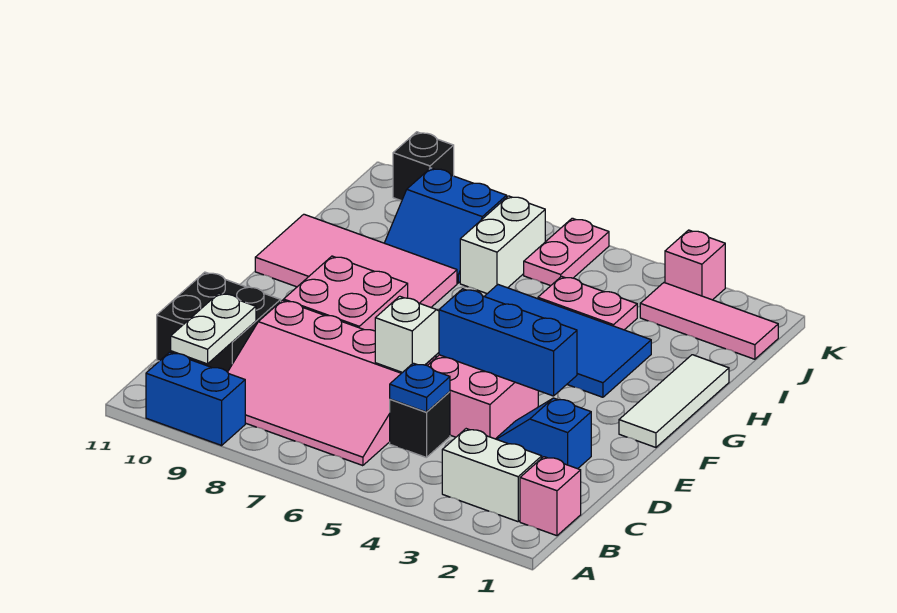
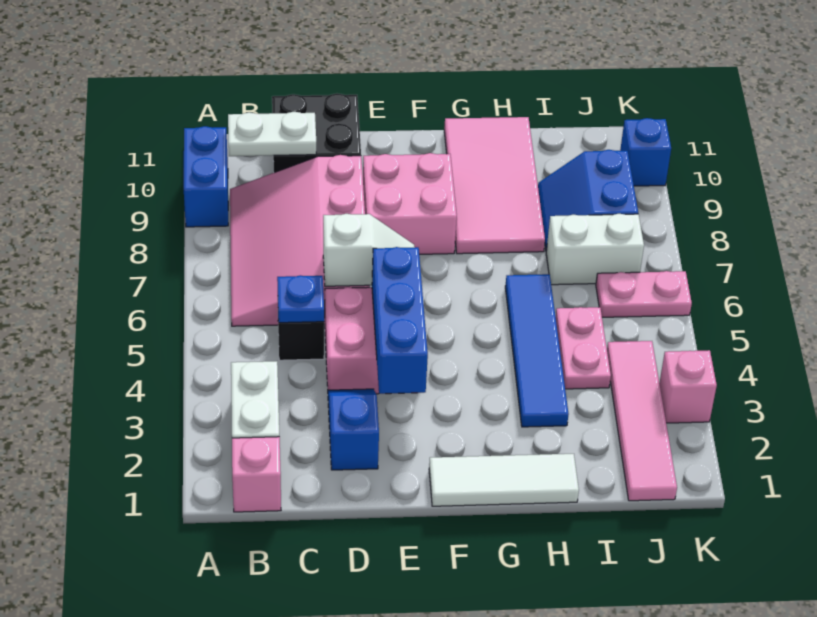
blue 2x4 tile [484,285,651,397] -> blue 1x4 tile [505,274,569,427]
pink 1x3 tile [640,283,778,359] -> pink 1x4 tile [607,341,677,501]
black 1x1 brick [393,132,454,201] -> blue 1x1 brick [620,118,671,186]

